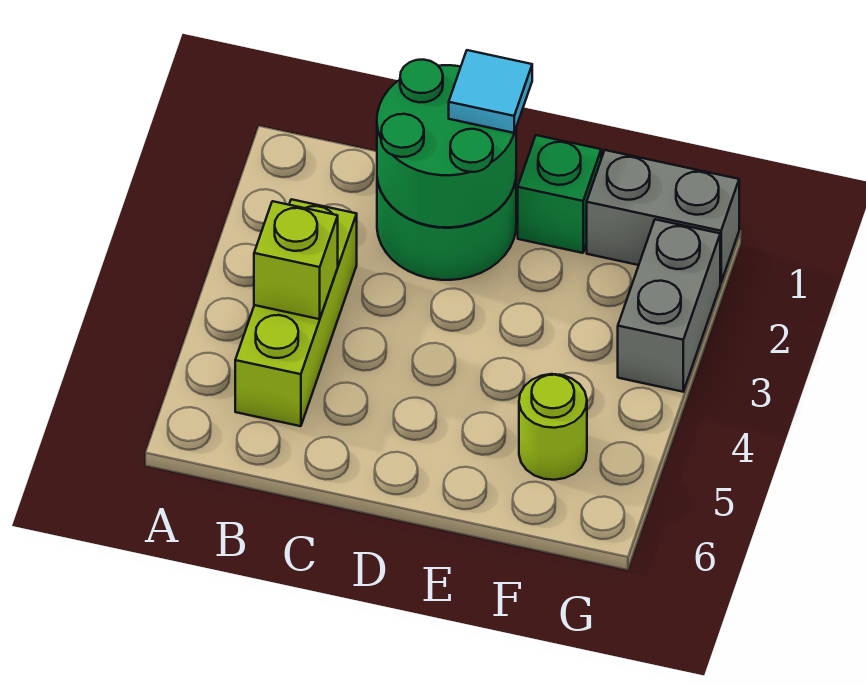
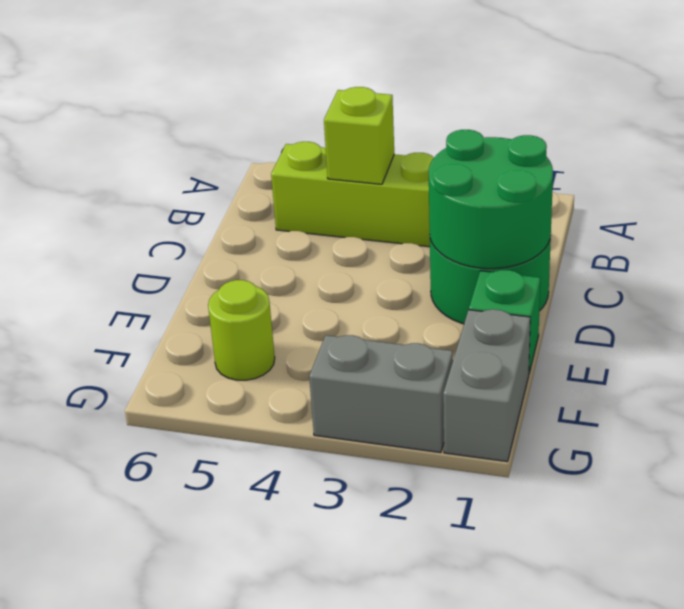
cyan 1x1 tile [449,50,532,133] -> none

